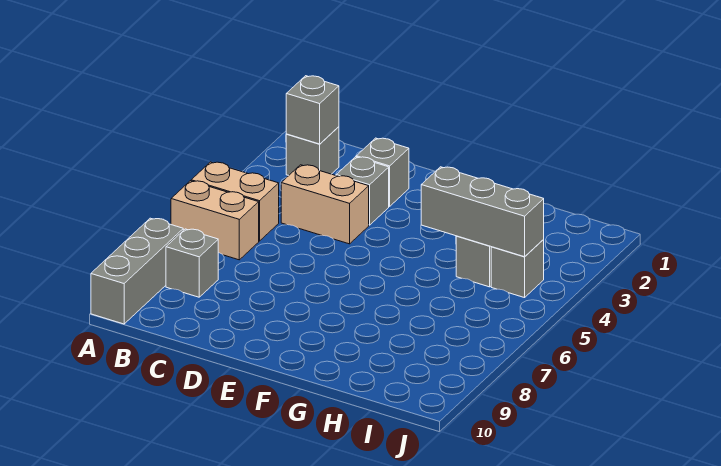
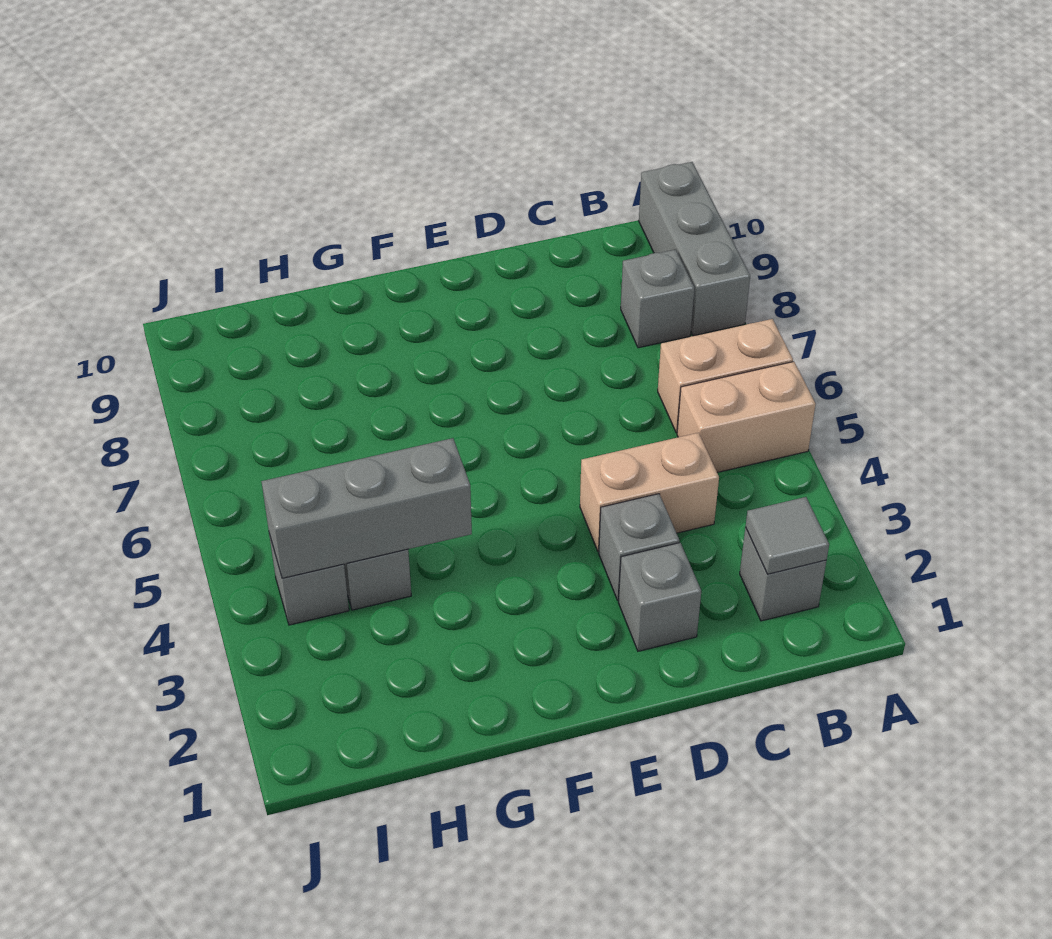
grey 1x1 brick [286,76,339,144] -> grey 1x1 tile [746,497,829,574]

